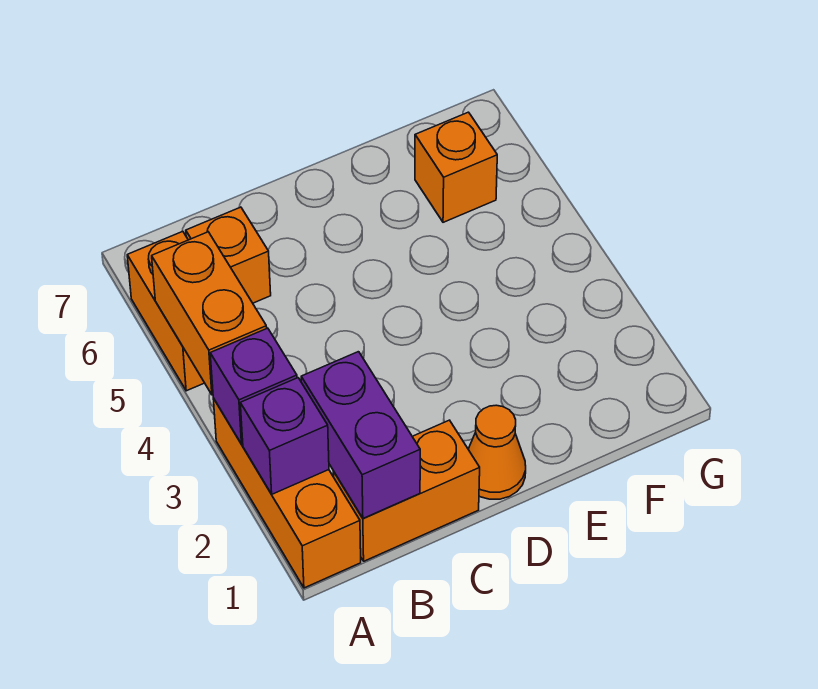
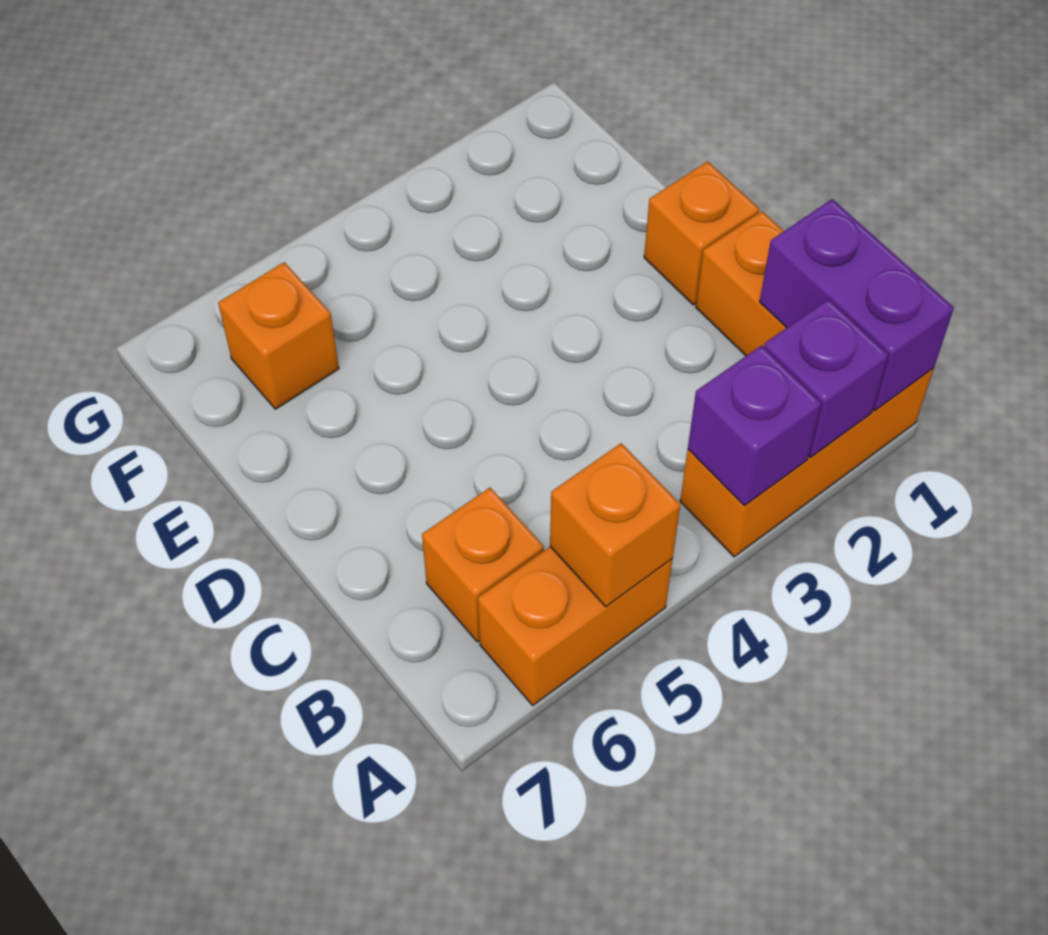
orange 1x2 brick [152,232,267,395] -> orange 1x1 brick [550,443,680,607]
purple 1x2 brick [301,352,420,518] -> purple 1x2 brick turned to [760,199,954,411]
orange 1x1 cone [468,405,526,499] -> orange 1x1 brick [644,161,759,305]

